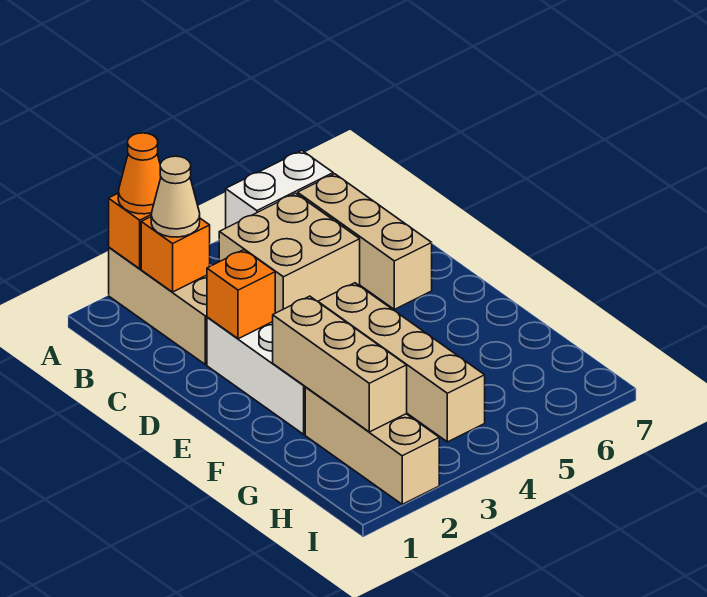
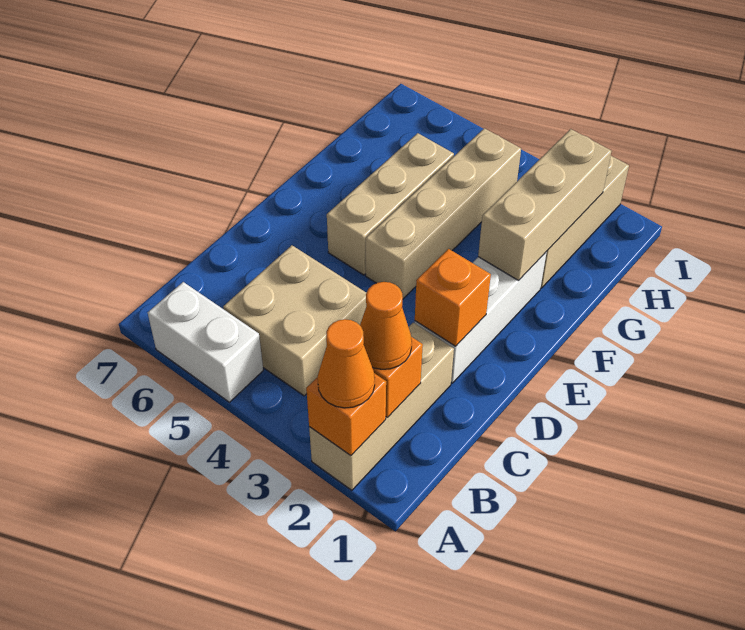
tan 1x1 cone [151,156,200,237] -> orange 1x1 cone [360,282,412,369]
tan 1x3 brick [298,174,432,310] -> tan 1x3 brick moved to [327,133,454,275]

